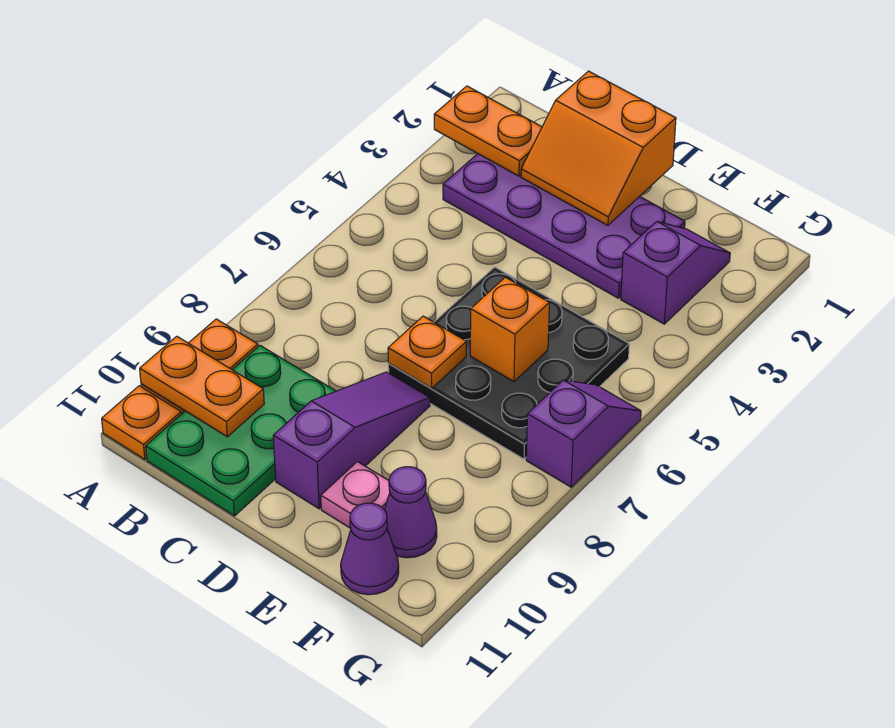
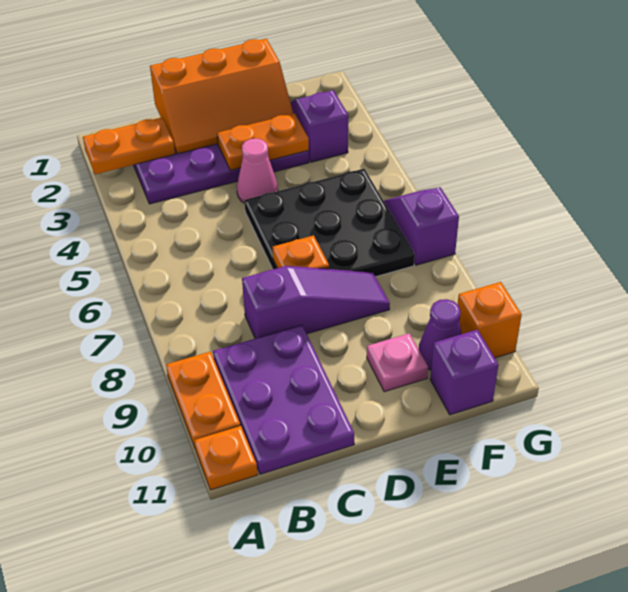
orange 1x2 plate [140,336,264,437] -> orange 1x2 plate moved to [217,113,309,170]
green 2x3 plate [146,346,336,516] -> purple 2x3 plate [213,325,354,474]
orange 2x2 slope [521,71,676,225] -> orange 2x3 slope [150,39,293,154]
none -> pink 1x1 cone [237,139,278,203]
purple 1x3 slope [273,372,430,509] -> purple 1x3 slope turned to [242,266,390,339]
orange 1x1 brick [470,277,549,382] -> orange 1x1 brick moved to [458,282,522,358]
purple 1x1 cone [341,503,399,595] -> purple 1x1 brick [430,330,498,415]

